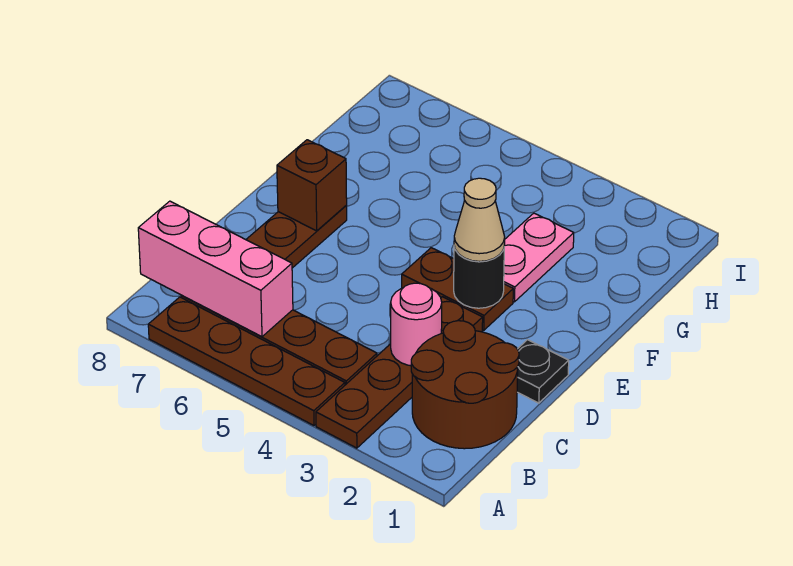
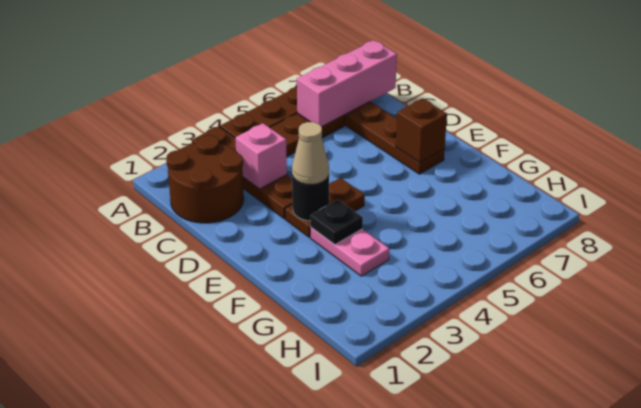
pink 1x1 round brick [391,283,442,366] -> pink 1x1 brick [235,123,287,189]
black 1x1 plate [517,340,569,403] -> black 1x1 plate moved to [310,200,363,245]

